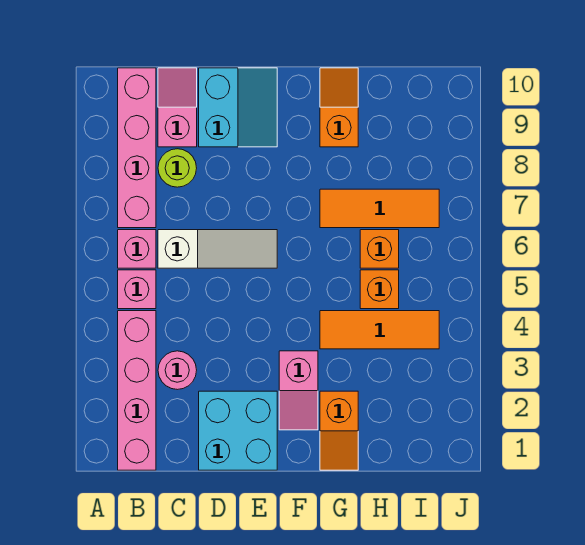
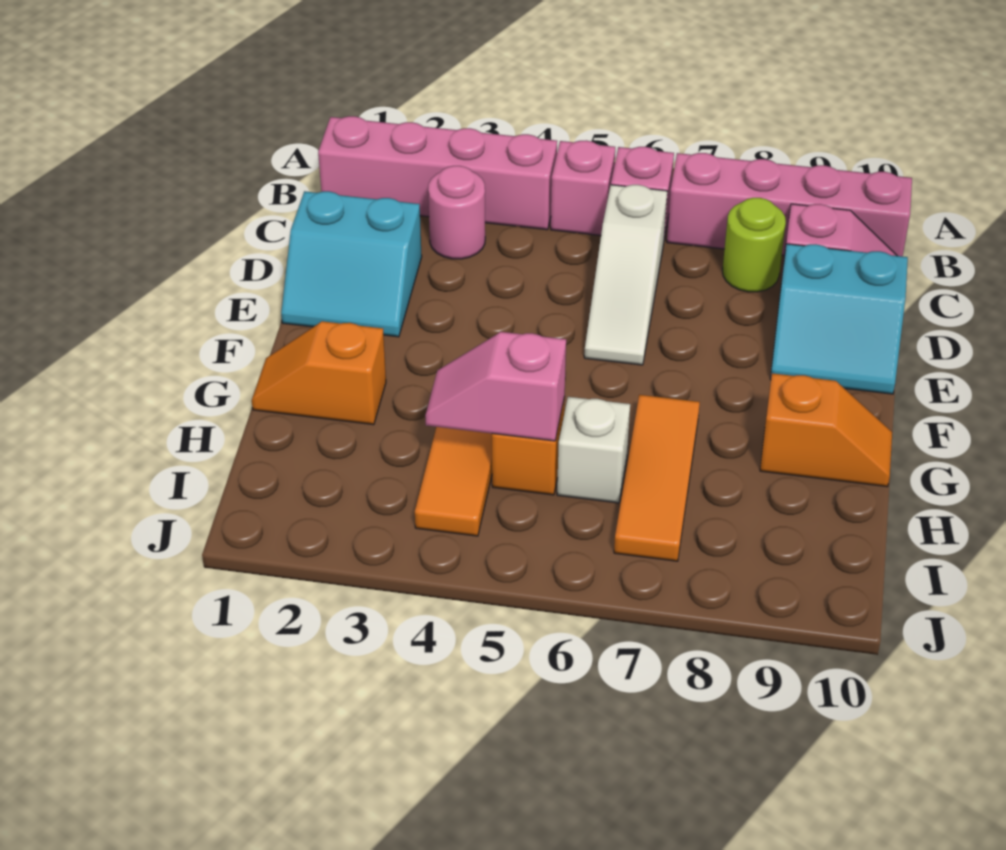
cyan 2x2 brick [199,391,277,470] -> cyan 2x2 slope [281,191,422,337]
pink 1x2 slope [279,351,318,430] -> pink 1x2 slope moved to [425,332,566,441]
orange 1x1 brick [360,230,399,268] -> white 1x1 brick [557,397,630,503]

